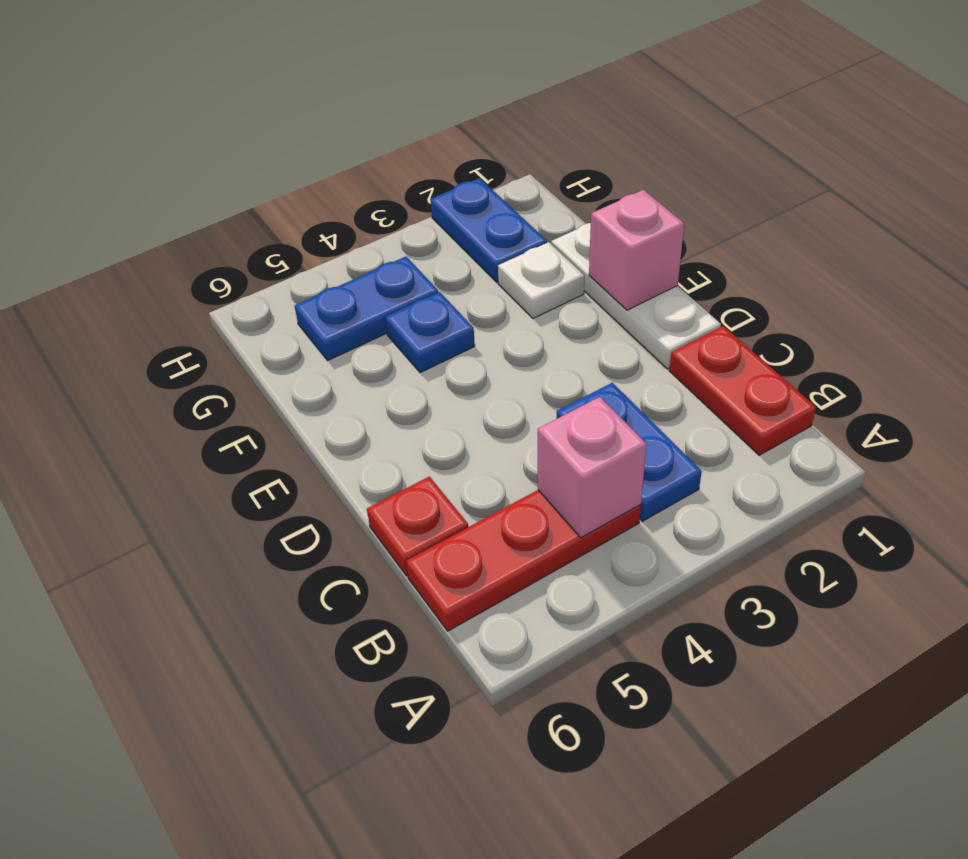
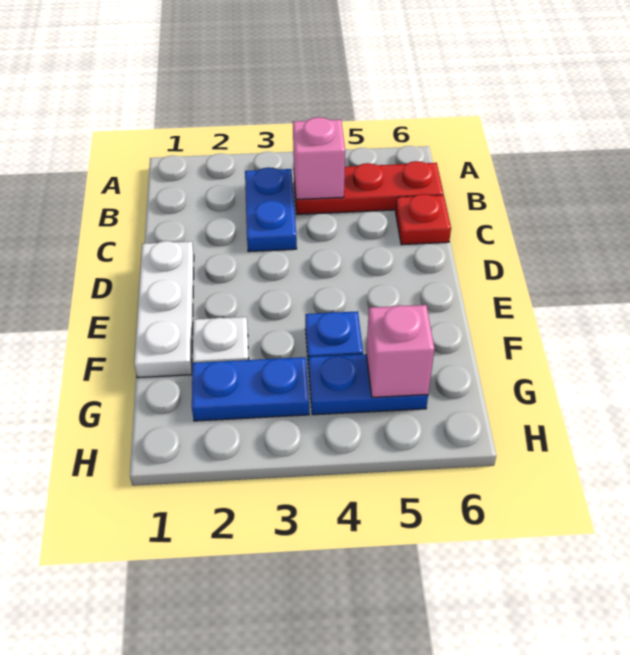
red 1x2 plate [670,326,816,455] -> none
pink 1x1 brick [589,190,684,310] -> pink 1x1 brick moved to [366,305,435,397]
blue 1x2 plate [430,178,547,282] -> blue 1x2 plate turned to [192,357,309,421]

